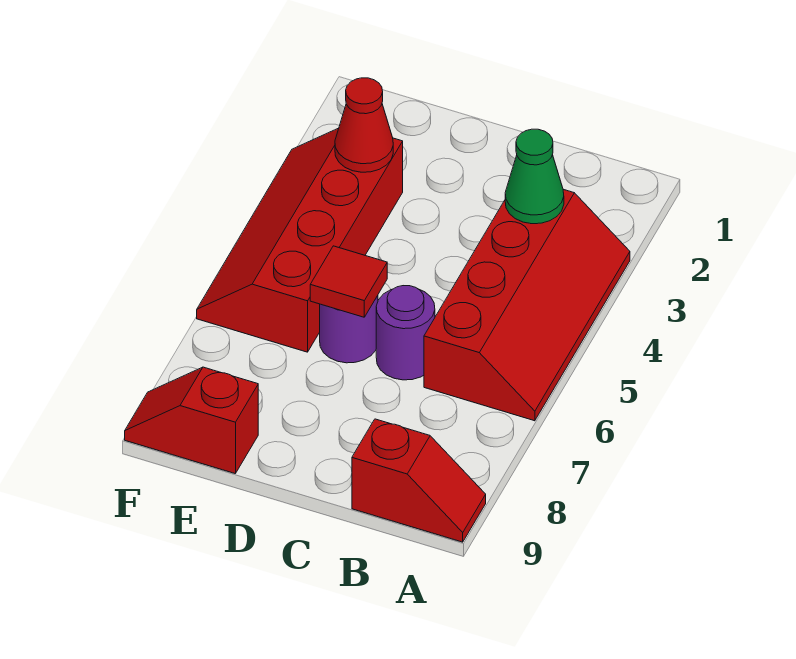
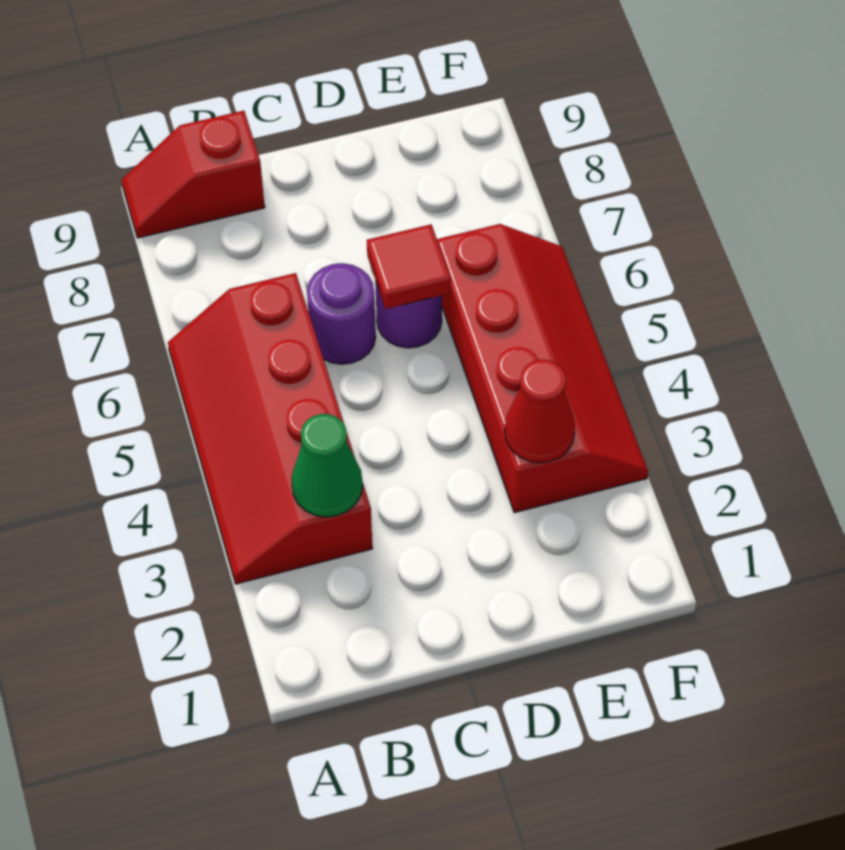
red 1x2 slope [125,367,258,474] -> none

